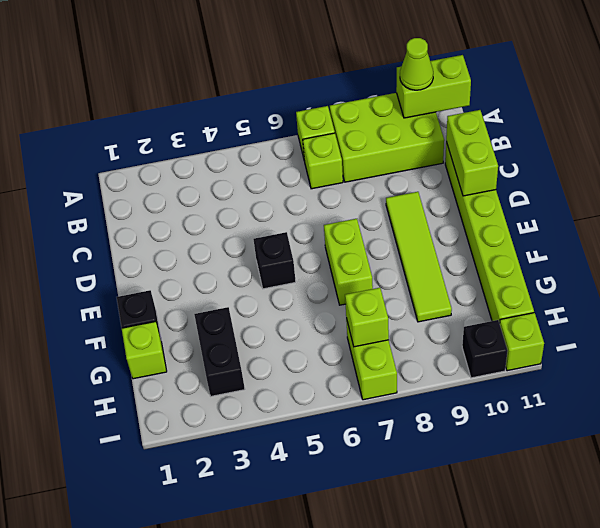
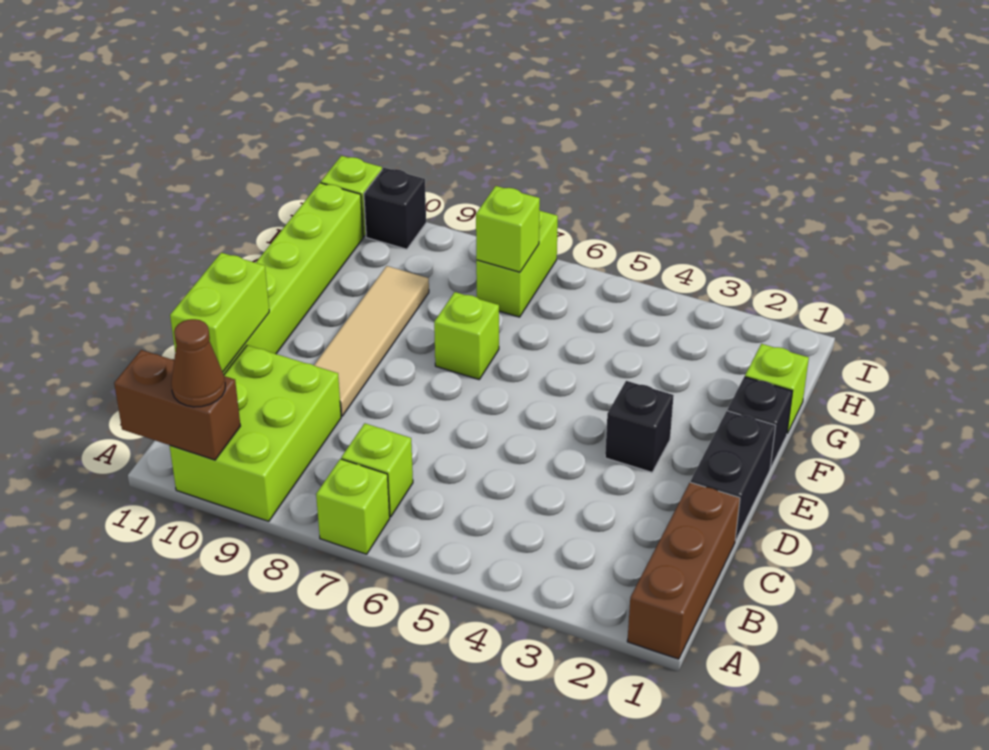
none -> brown 1x3 brick [627,482,740,659]
lime 2x3 brick [330,93,444,182] -> lime 2x3 brick turned to [170,345,341,521]
lime 1x2 brick [396,55,471,118] -> brown 1x2 brick [114,350,240,460]
lime 1x1 cone [400,38,433,90] -> brown 1x1 cone [171,319,225,407]
lime 1x4 tile [386,192,452,322] -> tan 1x4 tile [314,266,429,416]
black 1x1 brick [253,232,296,289] -> black 1x1 brick moved to [605,381,674,472]
lime 1x2 brick [324,219,373,305] -> lime 1x1 brick [434,292,499,379]
black 1x2 brick [194,307,245,396] -> black 1x2 brick moved to [691,411,776,541]

